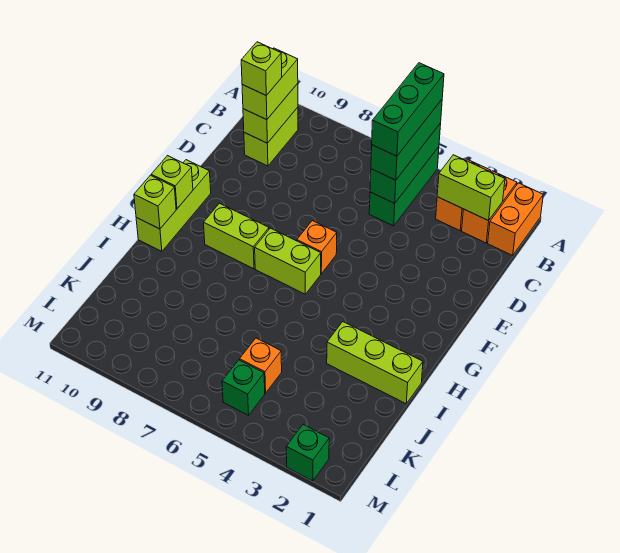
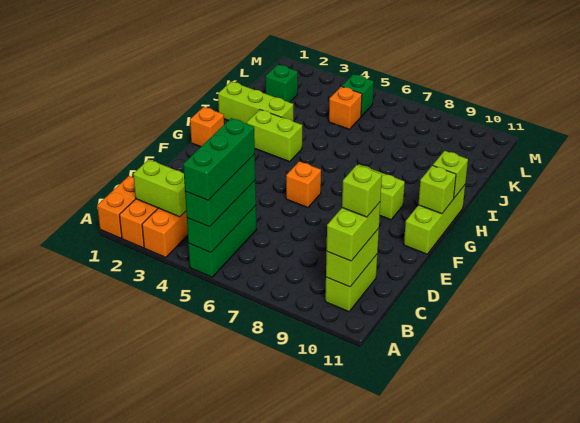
none -> orange 1x1 brick [190,107,224,147]
lime 1x2 brick [255,228,321,294] -> lime 1x2 brick moved to [247,110,302,162]
green 1x1 brick [286,425,329,481] -> green 1x1 brick moved to [266,65,298,102]

